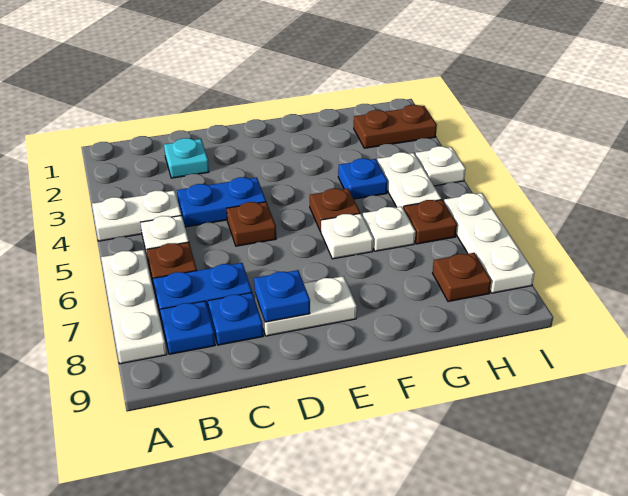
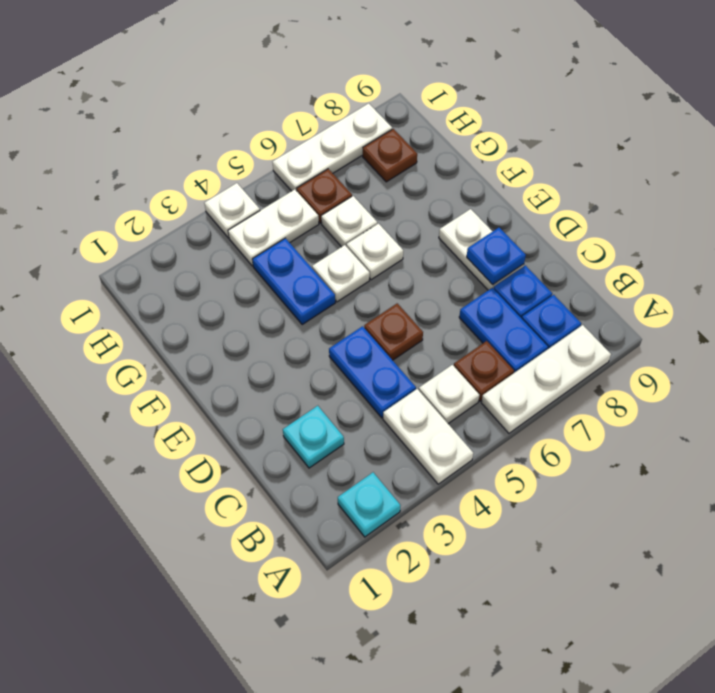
none -> cyan 1x1 plate [338,472,400,537]
brown 1x1 plate [310,189,360,232] -> white 1x1 plate [312,245,370,302]
blue 1x1 plate [338,159,388,199] -> blue 1x2 plate [252,238,335,325]
brown 1x2 plate [354,105,437,148] -> none

